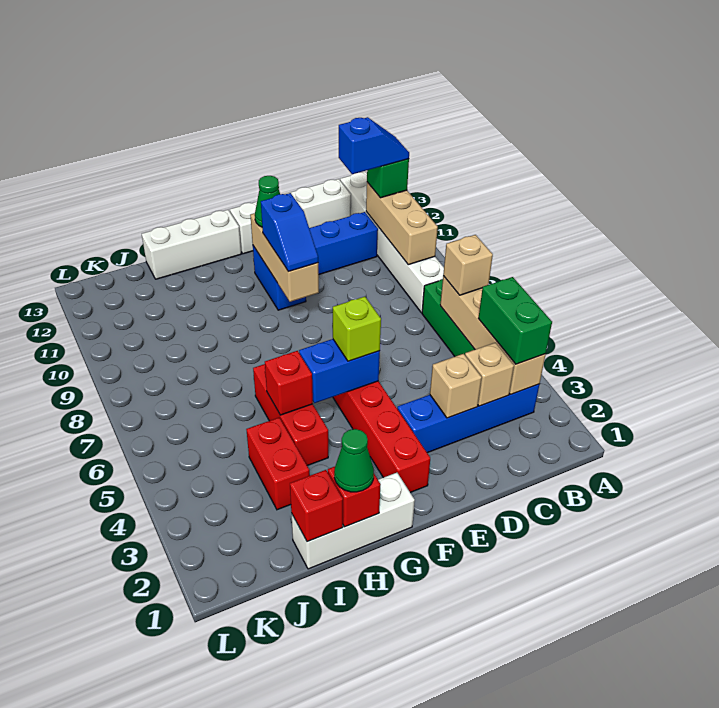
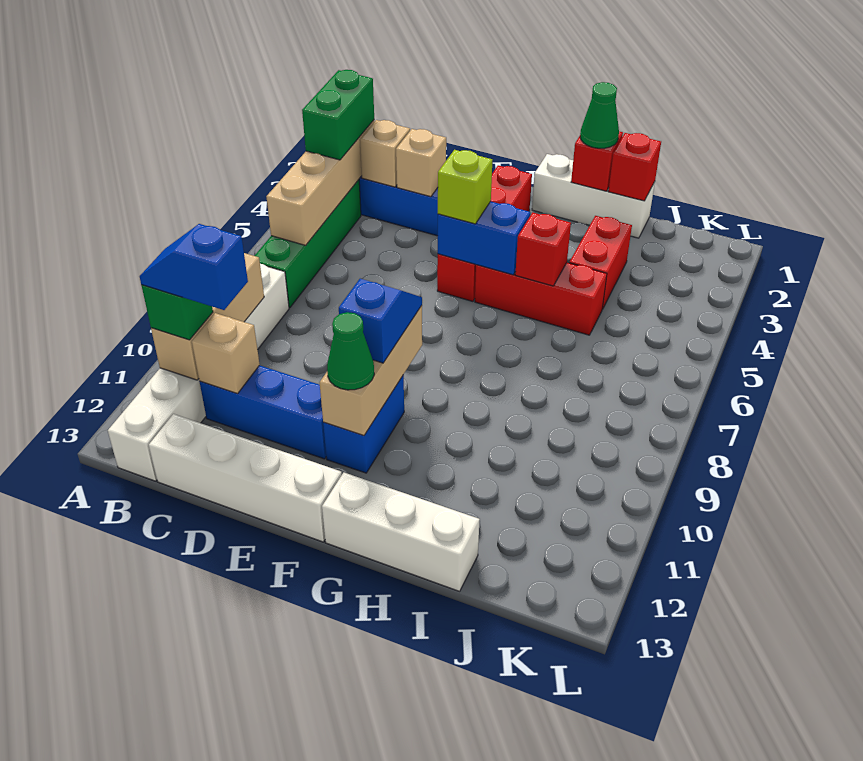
tan 1x1 brick [443,235,493,295] -> tan 1x1 brick moved to [192,313,260,393]
red 1x3 brick [253,364,328,466] -> red 1x3 brick turned to [475,263,607,335]

